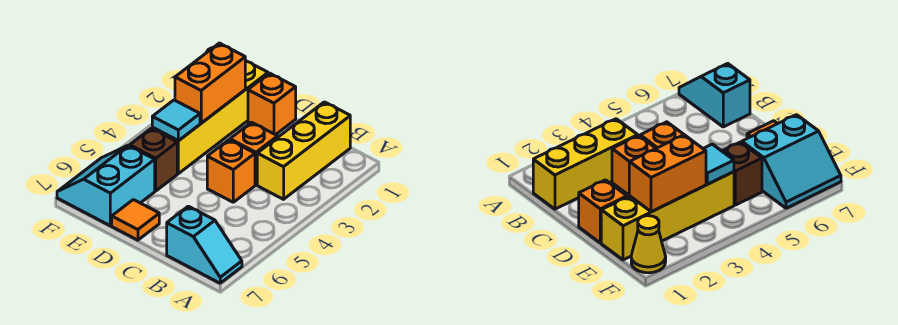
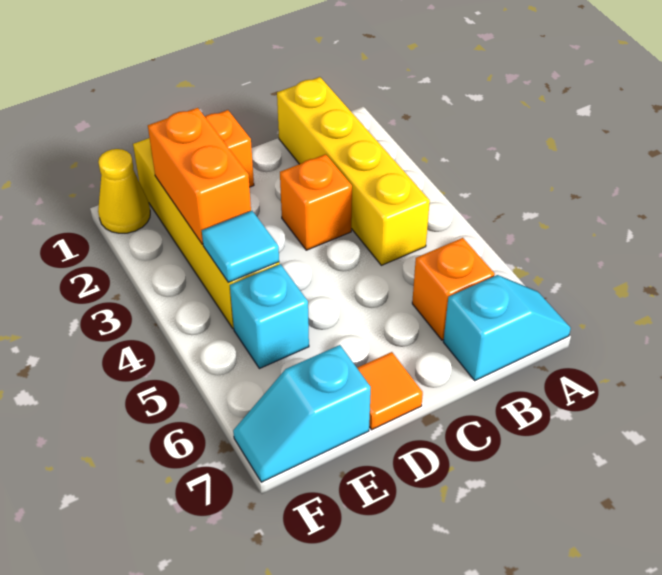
yellow 1x3 brick [257,102,350,199] -> yellow 1x4 brick [277,77,430,265]
orange 1x1 brick [207,140,255,202] -> orange 1x1 brick moved to [412,238,495,340]
brown 1x1 brick [130,128,177,191] -> cyan 1x1 brick [230,264,309,369]
cyan 2x2 slope [57,146,155,226] -> cyan 1x2 slope [233,345,371,482]

